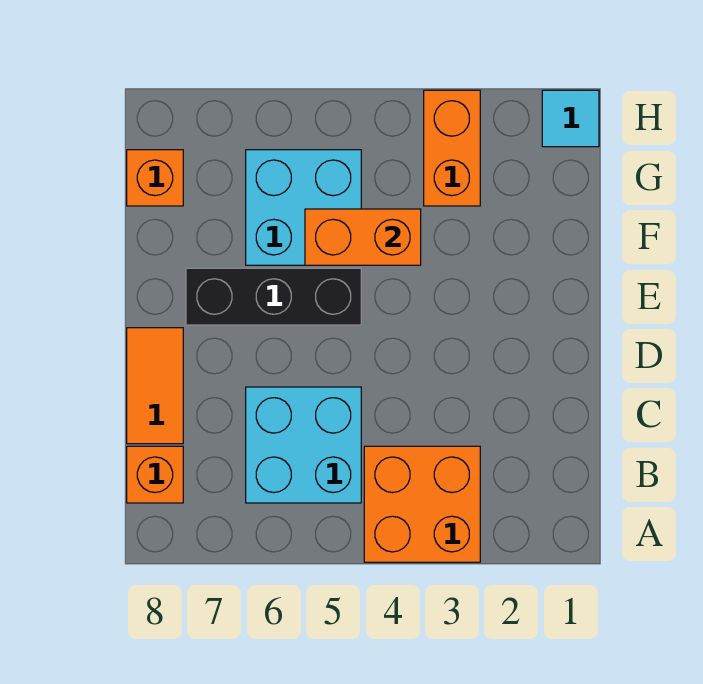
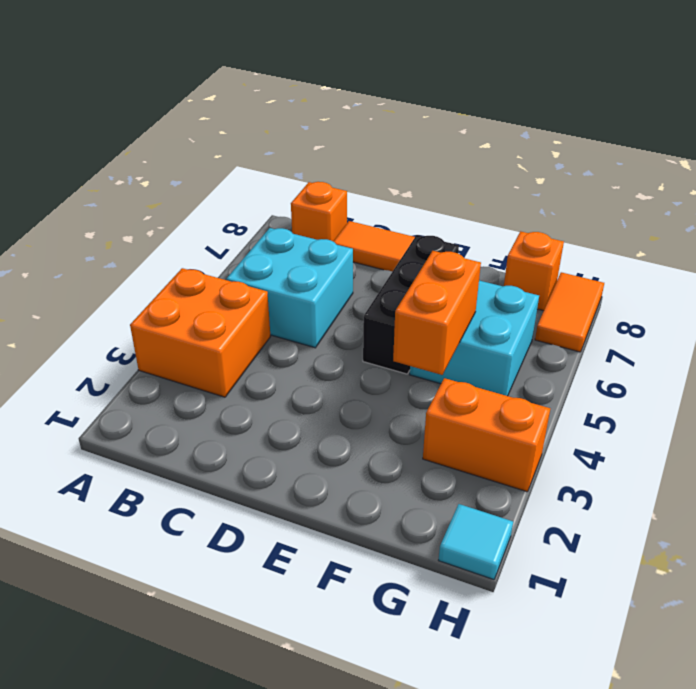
none -> orange 1x2 tile [535,272,604,352]

